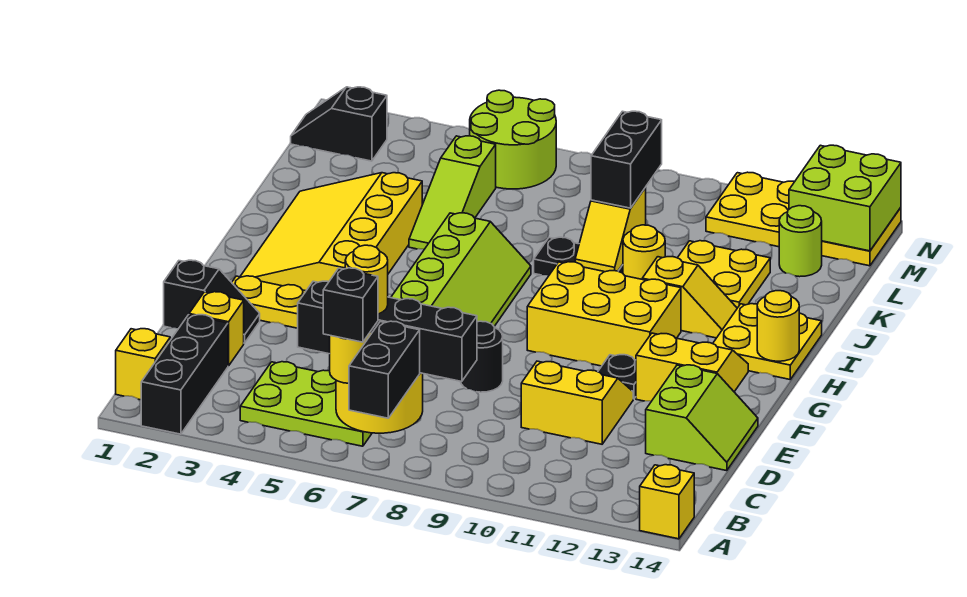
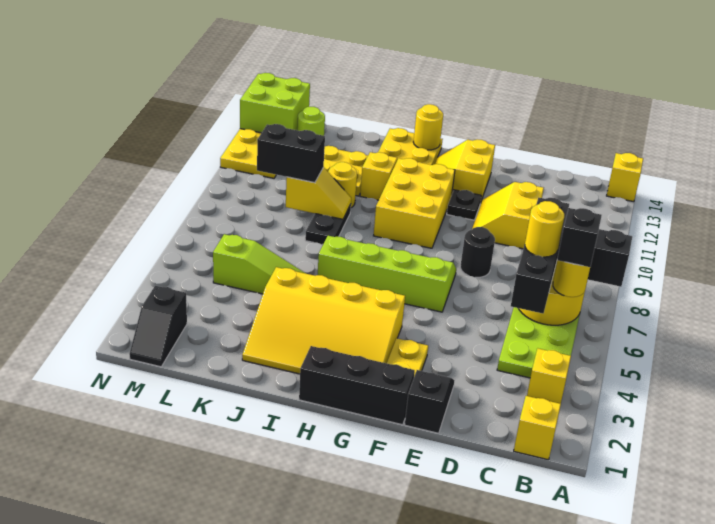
black 1x3 brick [141,315,228,434] -> black 1x3 brick moved to [299,346,415,425]
yellow 1x1 brick [189,292,244,366] -> yellow 1x1 brick moved to [527,349,571,404]
lime 2x2 slope [646,365,758,471] -> none
lime 2x2 round brick [470,90,556,189] -> none

